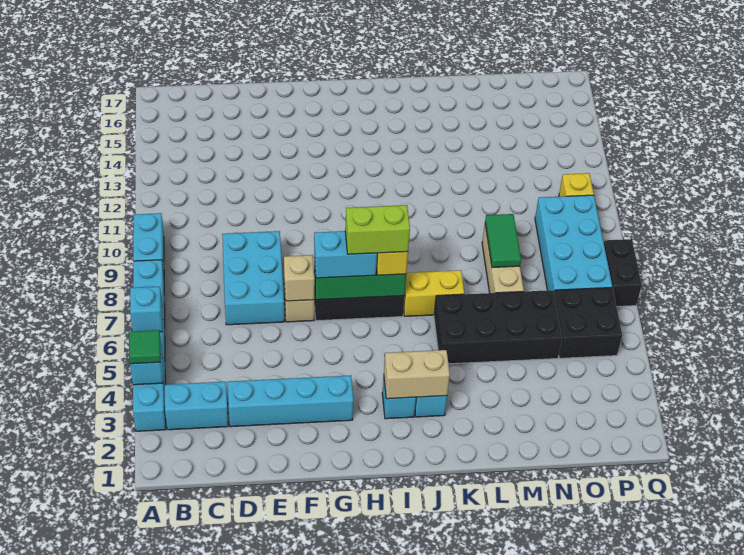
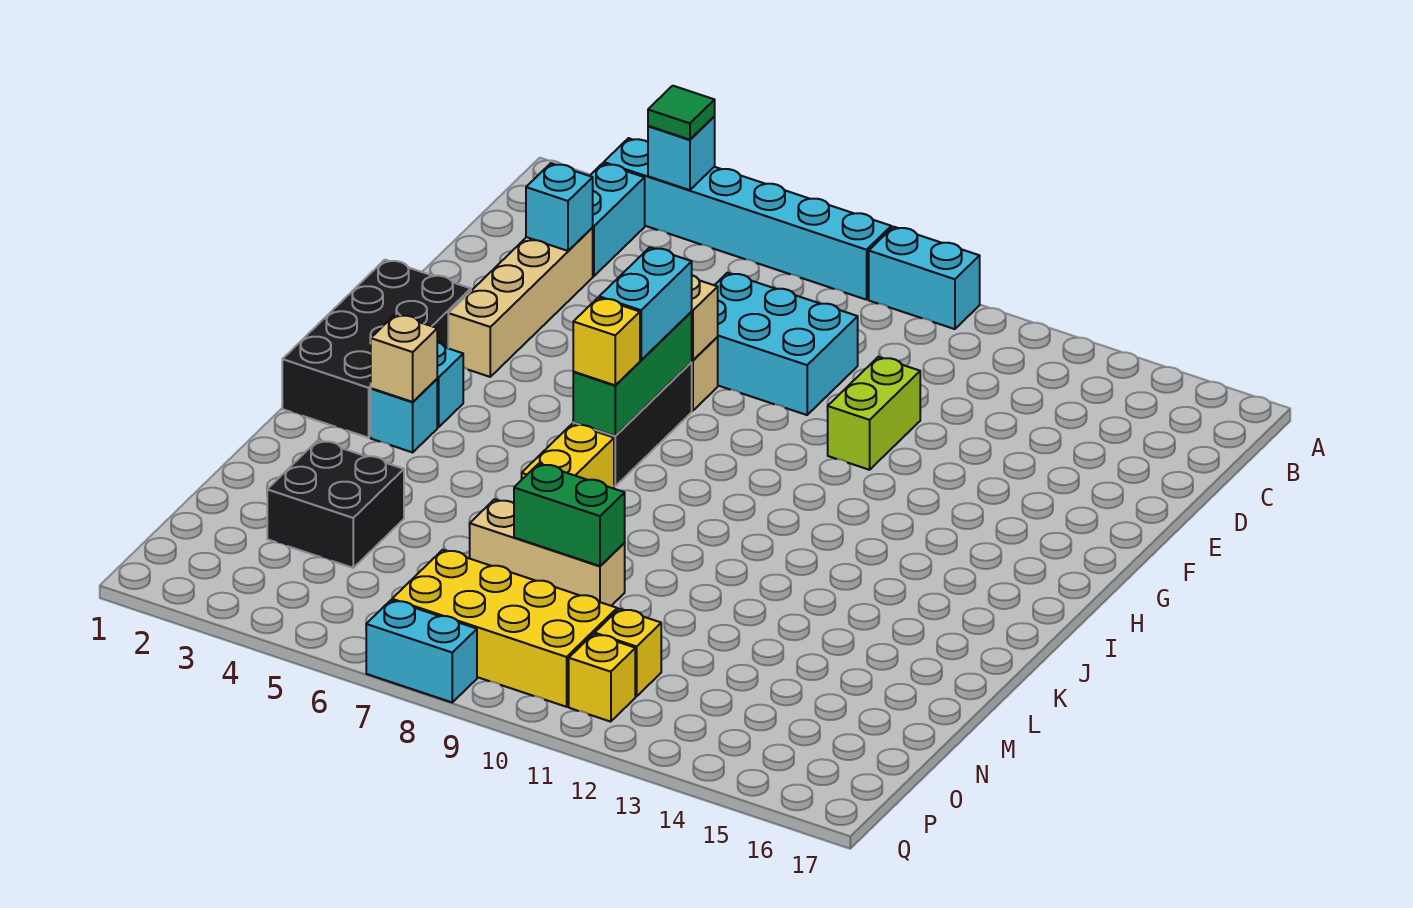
cyan 1x1 brick [130,287,163,332] -> cyan 1x1 brick moved to [526,163,593,251]
cyan 1x4 brick [228,375,353,427] -> tan 1x4 brick [448,228,593,377]
lime 1x2 brick [345,205,410,254] -> lime 1x2 brick moved to [828,357,920,470]
tan 1x2 brick [384,350,450,399] -> tan 1x1 brick [371,314,437,402]
black 2x4 brick [434,290,562,364] -> black 2x4 brick moved to [282,260,471,438]
green 1x2 tile [485,214,521,267] -> green 1x2 brick [514,464,625,566]
black 2x2 brick [554,287,622,358] -> black 2x2 brick moved to [267,440,404,568]
cyan 2x4 brick [535,195,612,293] -> yellow 2x4 brick [392,550,617,707]
none -> yellow 1x1 brick [595,609,661,696]
black 1x2 brick [604,239,642,306] -> cyan 1x2 brick [366,600,477,702]

